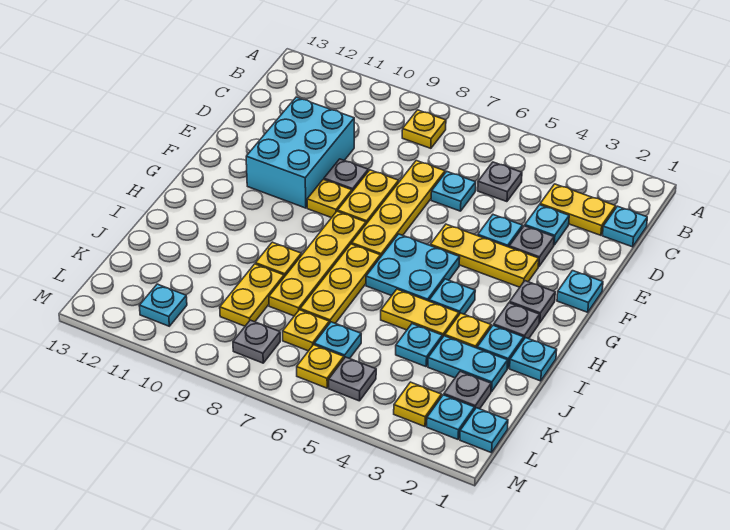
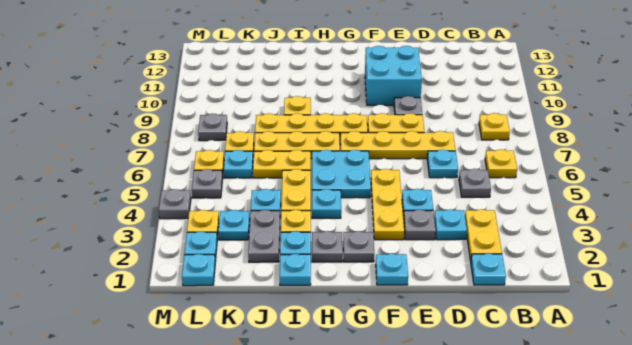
cyan 2x3 brick [246,97,354,208] -> cyan 2x2 brick [365,46,422,105]
yellow 1x1 plate [307,179,352,218] -> yellow 1x1 plate moved to [485,149,517,178]
cyan 1x2 plate [428,336,508,392] -> grey 1x2 plate [248,210,280,262]
yellow 1x2 plate [220,264,284,326] -> yellow 1x2 plate moved to [253,150,311,178]
grey 1x1 plate [444,371,491,409] -> grey 1x1 plate moved to [159,189,191,219]
cyan 1x1 plate [139,284,187,326] -> cyan 1x1 plate moved to [218,210,250,240]

